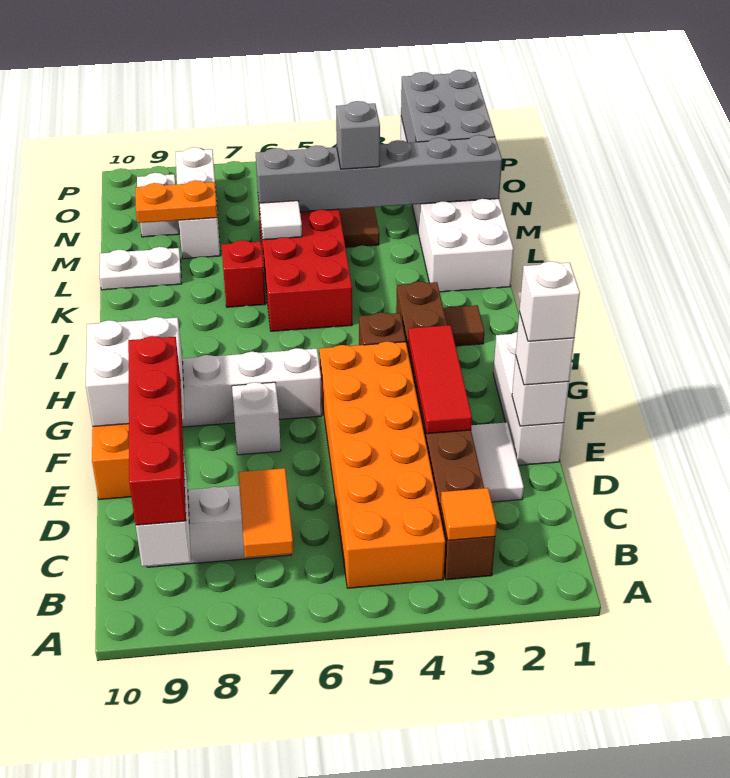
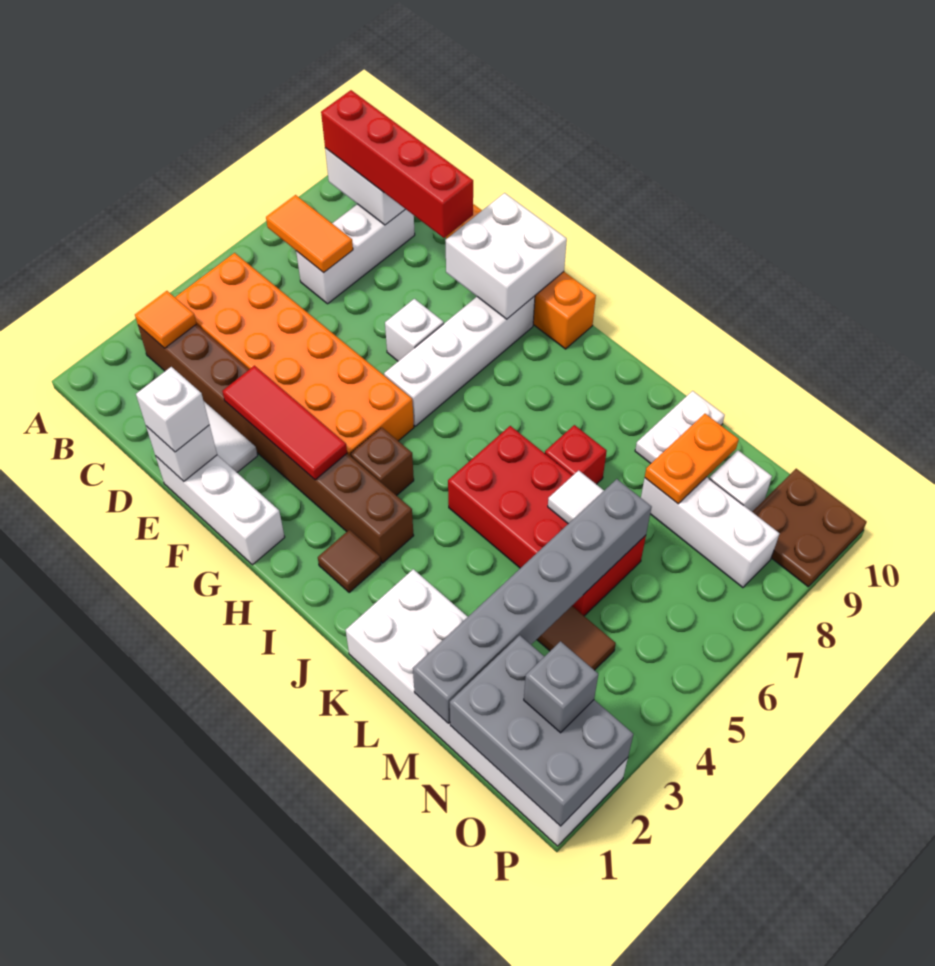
white 1x1 brick [519,261,580,341] -> none
grey 1x1 brick [336,101,380,169] -> grey 1x1 brick moved to [524,641,598,733]
none -> brown 2x2 plate [752,469,867,587]

